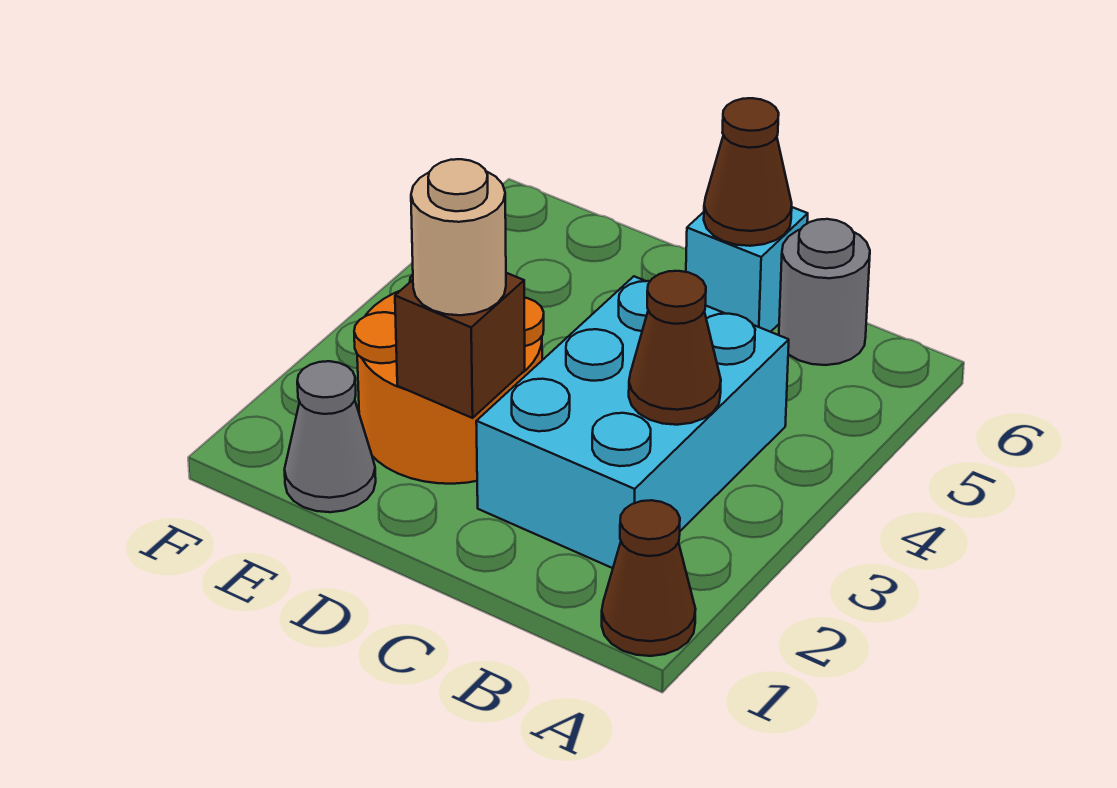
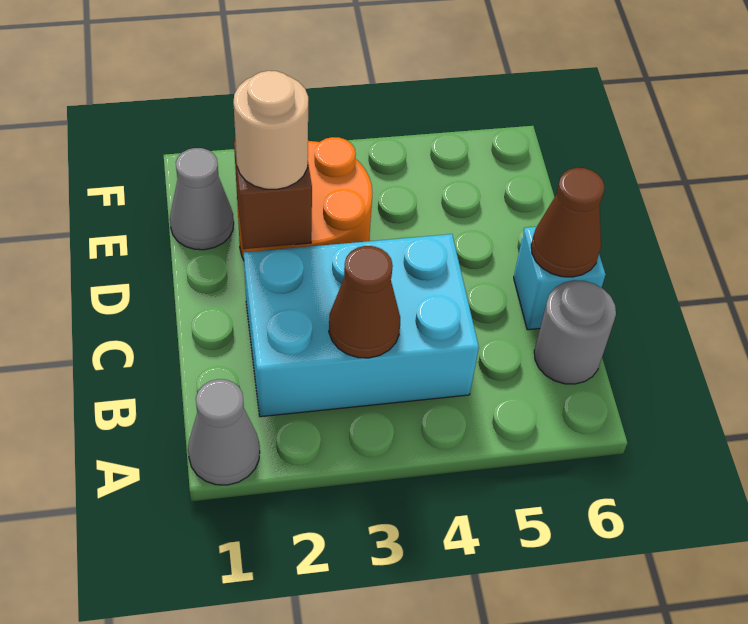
brown 1x1 cone [602,500,696,656] -> grey 1x1 cone [188,379,260,485]

